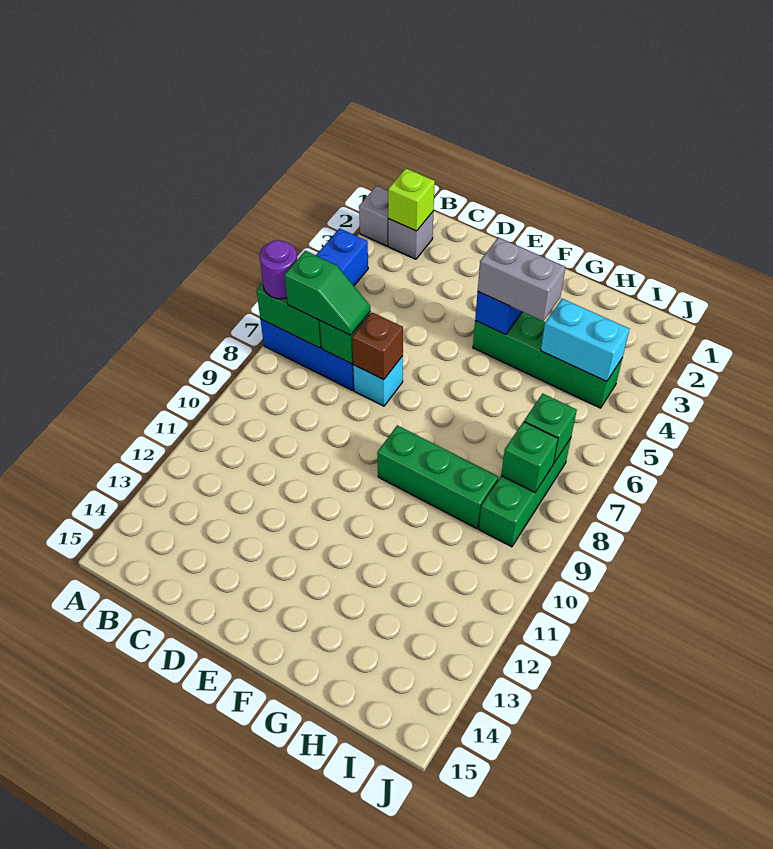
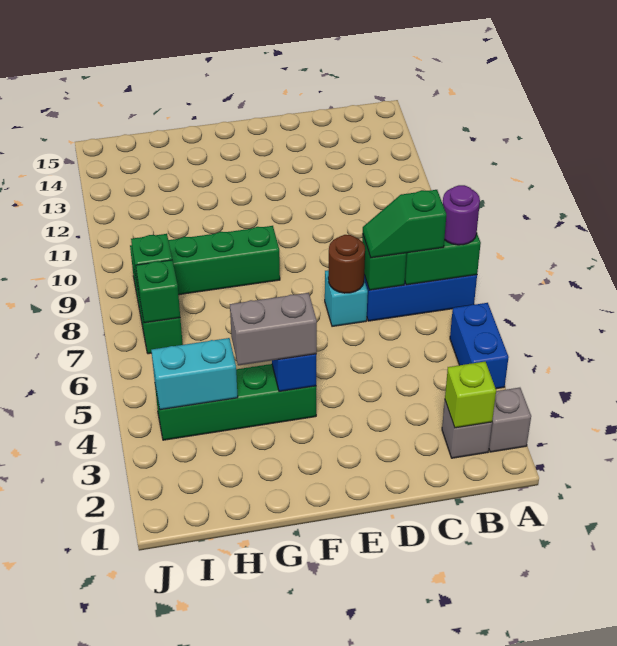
brown 1x1 brick [352,312,403,380] -> brown 1x1 round brick [328,235,365,293]

